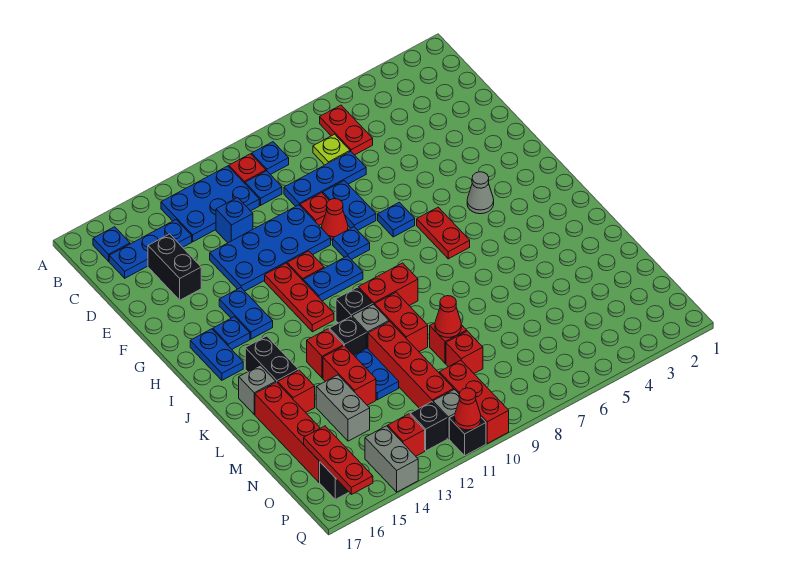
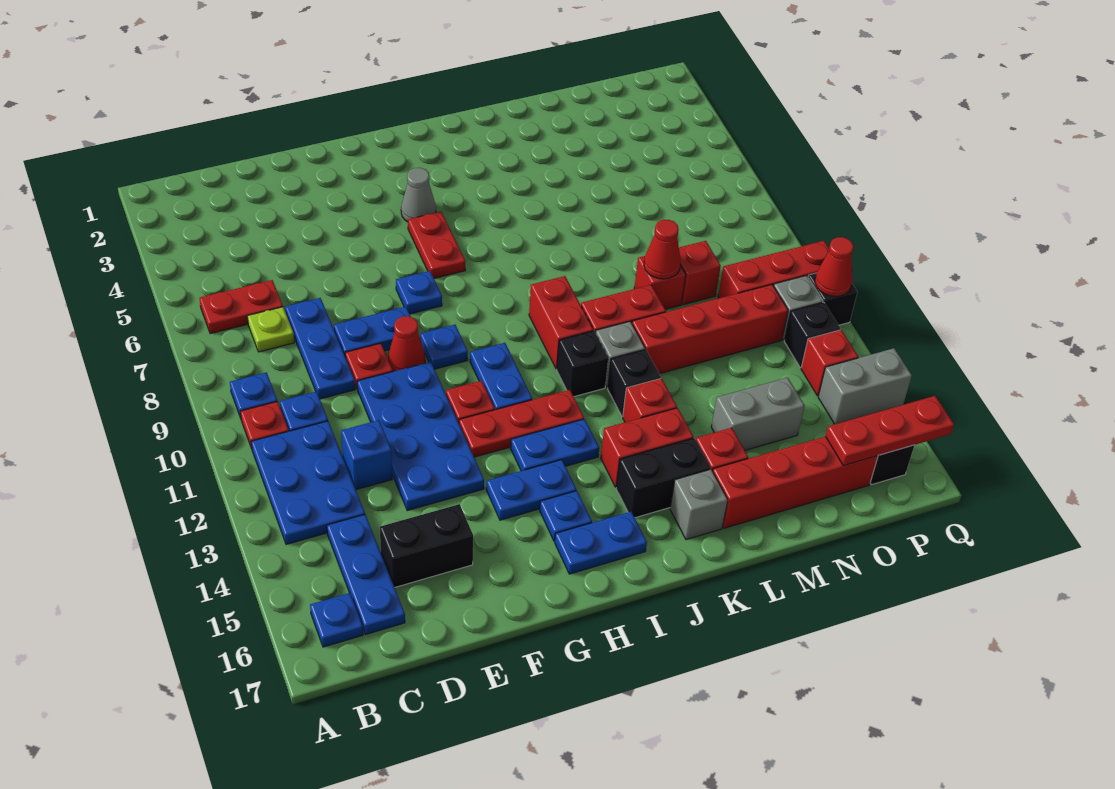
red 1x2 plate [417,207,470,259] -> red 1x2 plate turned to [408,212,465,278]
blue 1x2 plate [354,348,399,400] -> blue 1x2 plate moved to [511,419,599,471]
red 1x2 brick [323,346,376,405] -> red 1x2 brick moved to [601,408,693,487]

